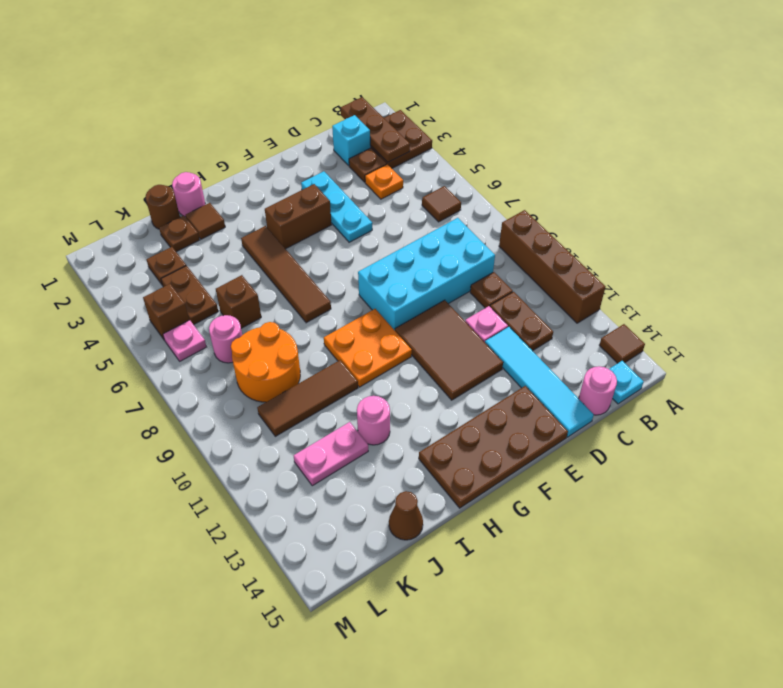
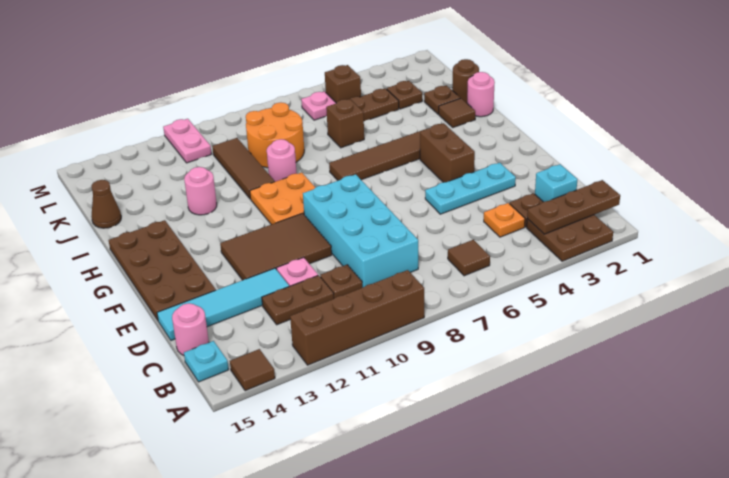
pink 1x2 plate [294,422,368,486] -> pink 1x2 plate moved to [163,119,211,163]
pink 1x1 round brick [209,315,242,363] -> pink 1x1 round brick moved to [267,139,297,182]

